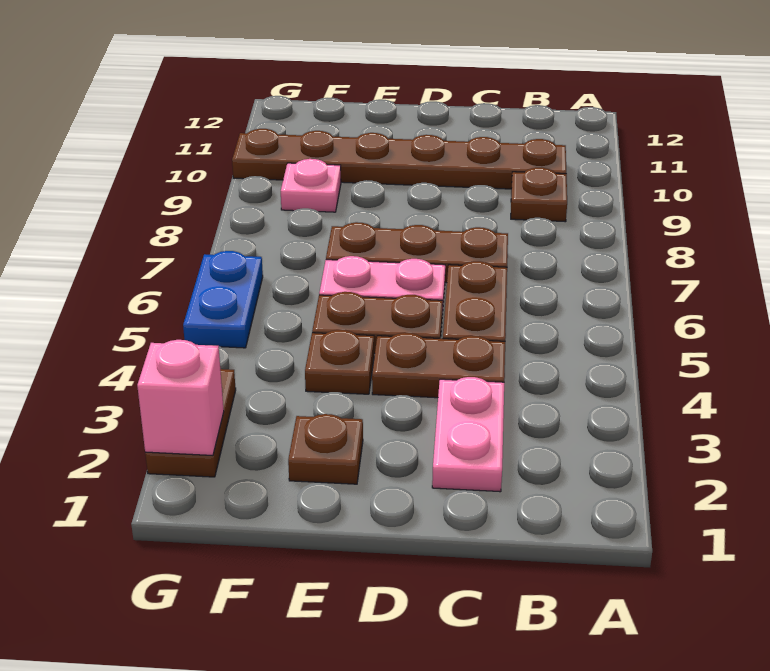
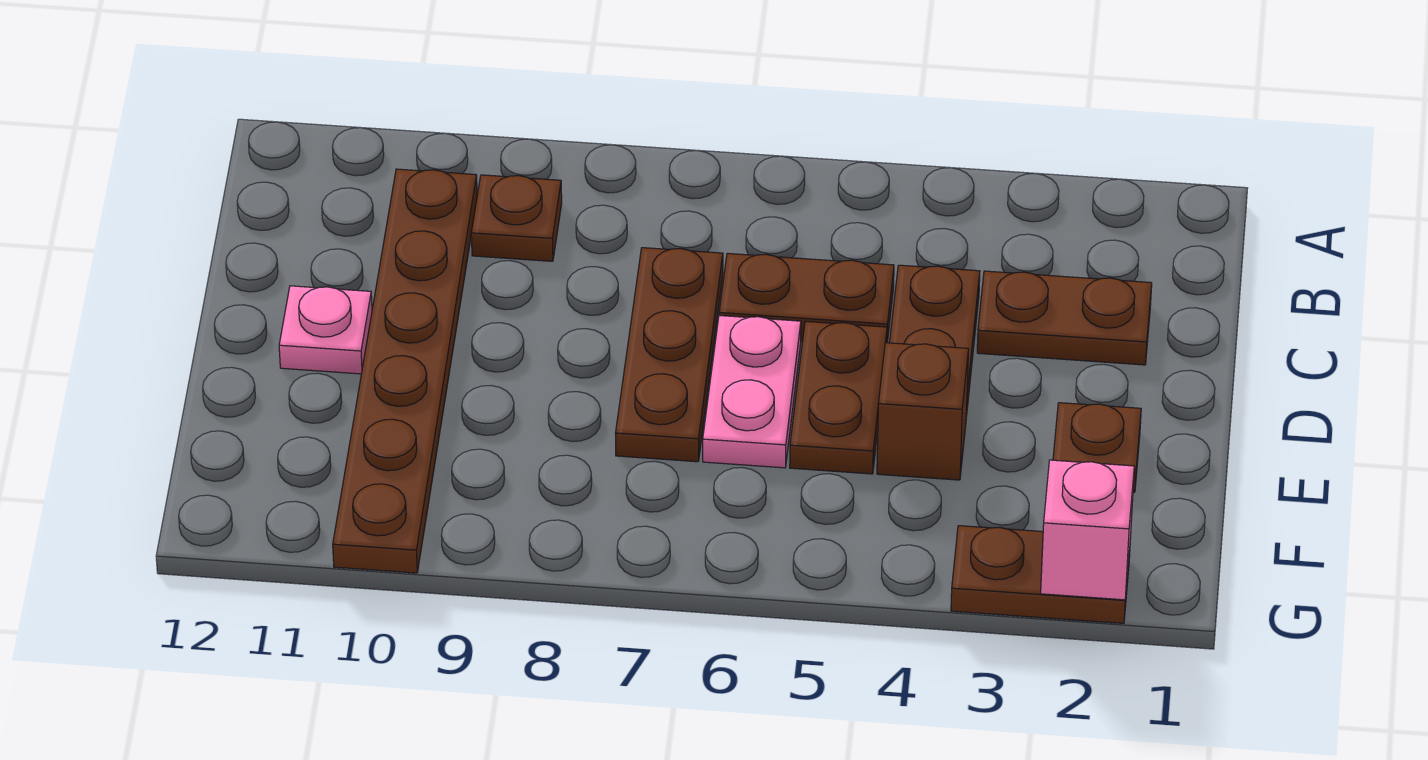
pink 1x2 plate [432,377,504,492] -> brown 1x2 plate [977,271,1152,365]
brown 1x1 plate [305,330,374,394] -> brown 1x1 brick [877,343,969,480]
pink 1x1 plate [281,159,341,212] -> pink 1x1 plate moved to [279,286,372,374]
blue 1x2 plate [183,251,263,348] -> none

